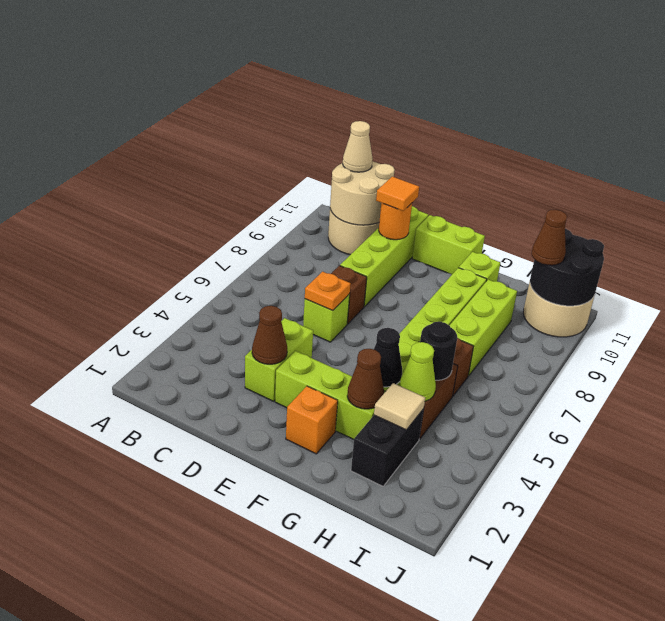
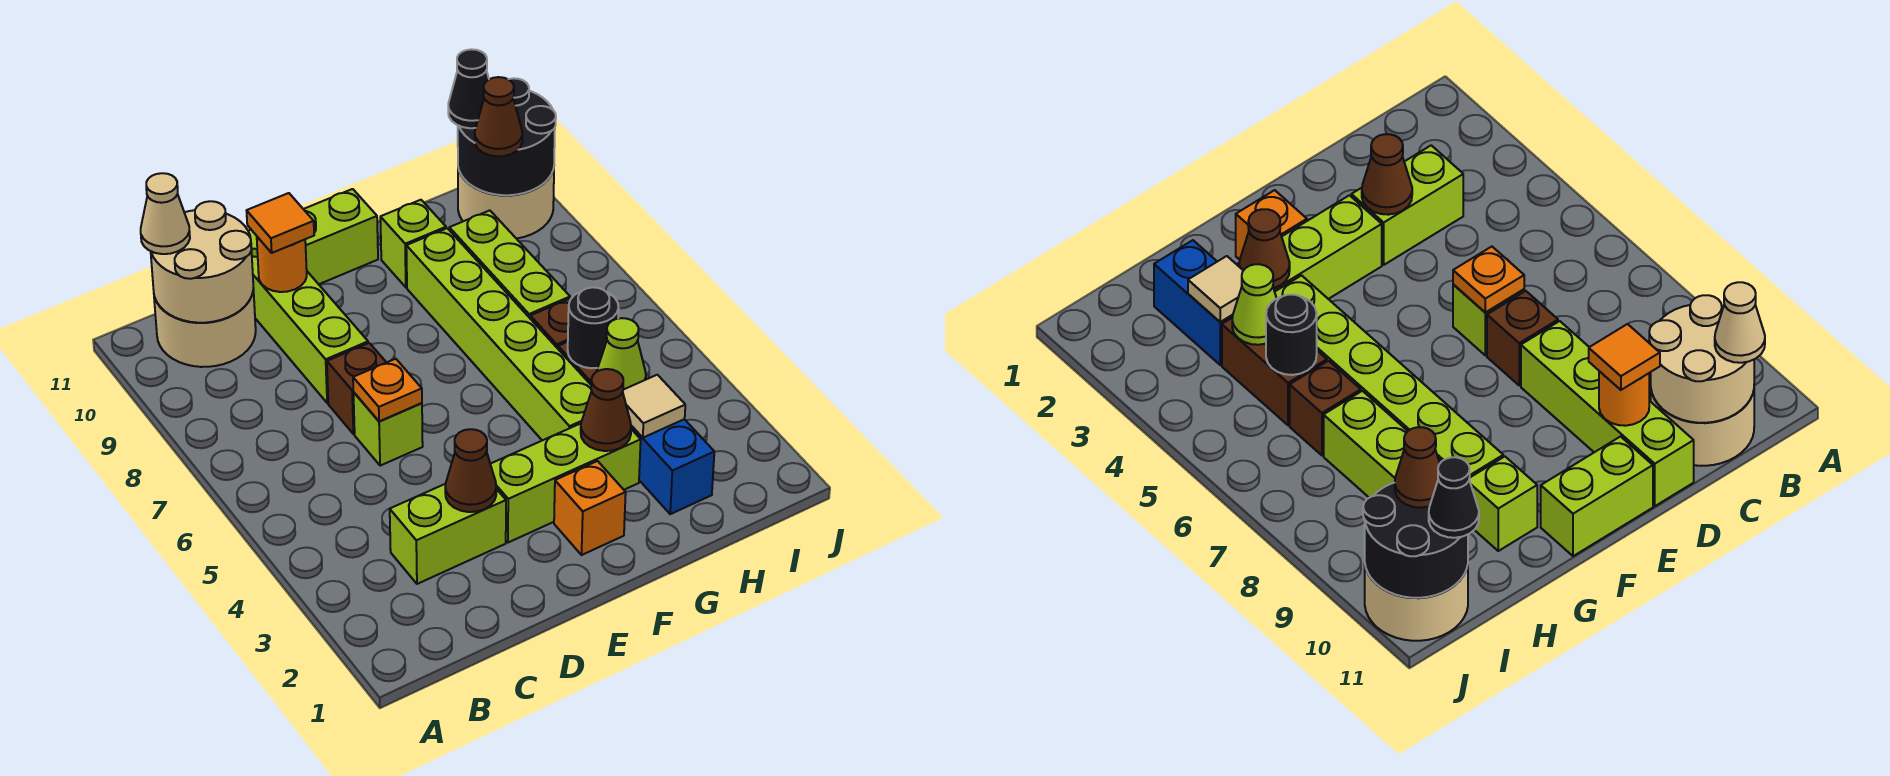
lime 1x2 brick [245,318,313,401] -> lime 1x2 brick turned to [390,484,506,584]
black 1x1 cone [374,328,402,387] -> black 1x1 cone moved to [448,49,489,128]
black 1x2 brick [351,409,424,486] -> blue 1x2 brick [631,419,714,514]

